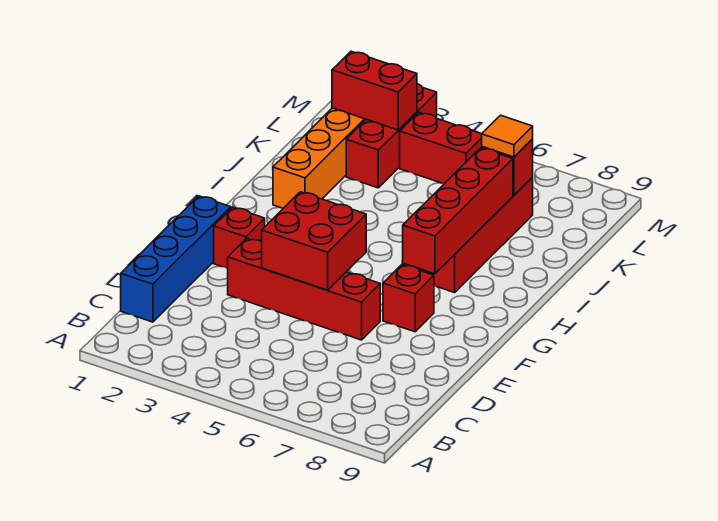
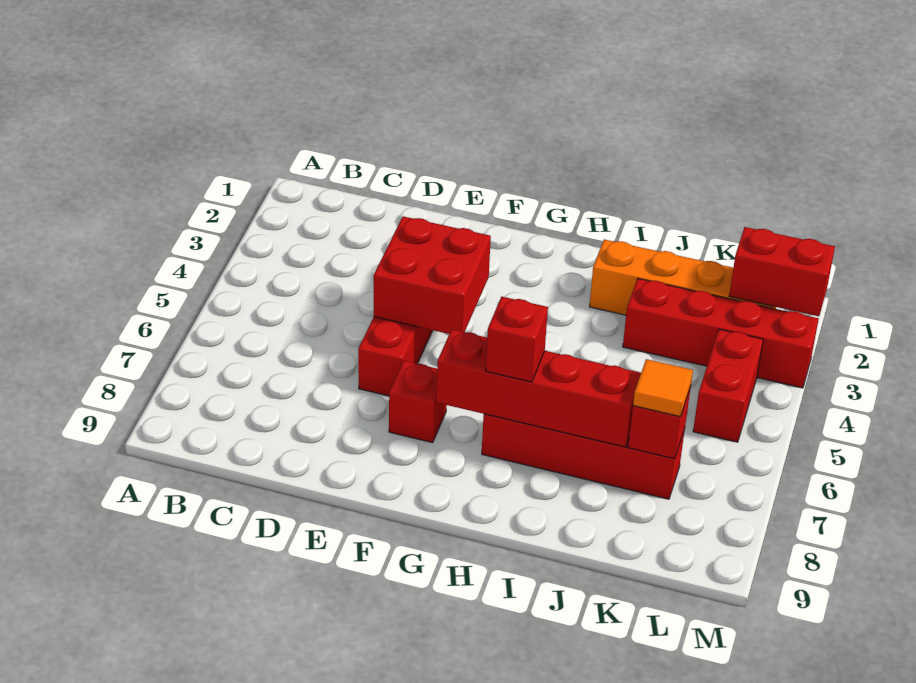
blue 1x4 brick [121,196,231,322] -> none
red 1x1 brick [214,207,265,269] -> red 1x1 brick moved to [486,297,548,382]
red 1x3 brick [346,84,437,188] -> red 1x4 brick [623,279,819,388]
red 1x2 brick [332,51,417,130] -> red 1x2 brick turned to [729,227,835,316]

